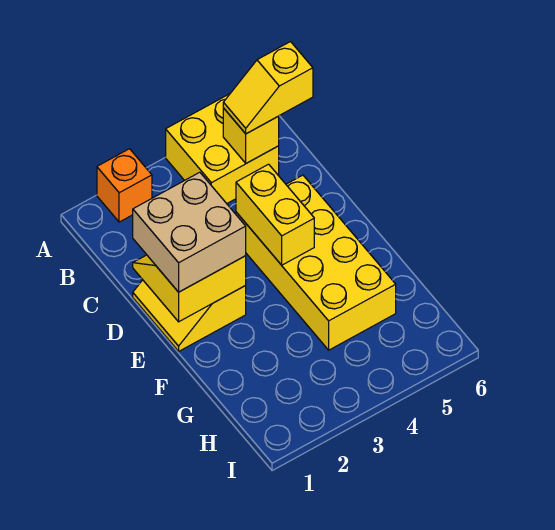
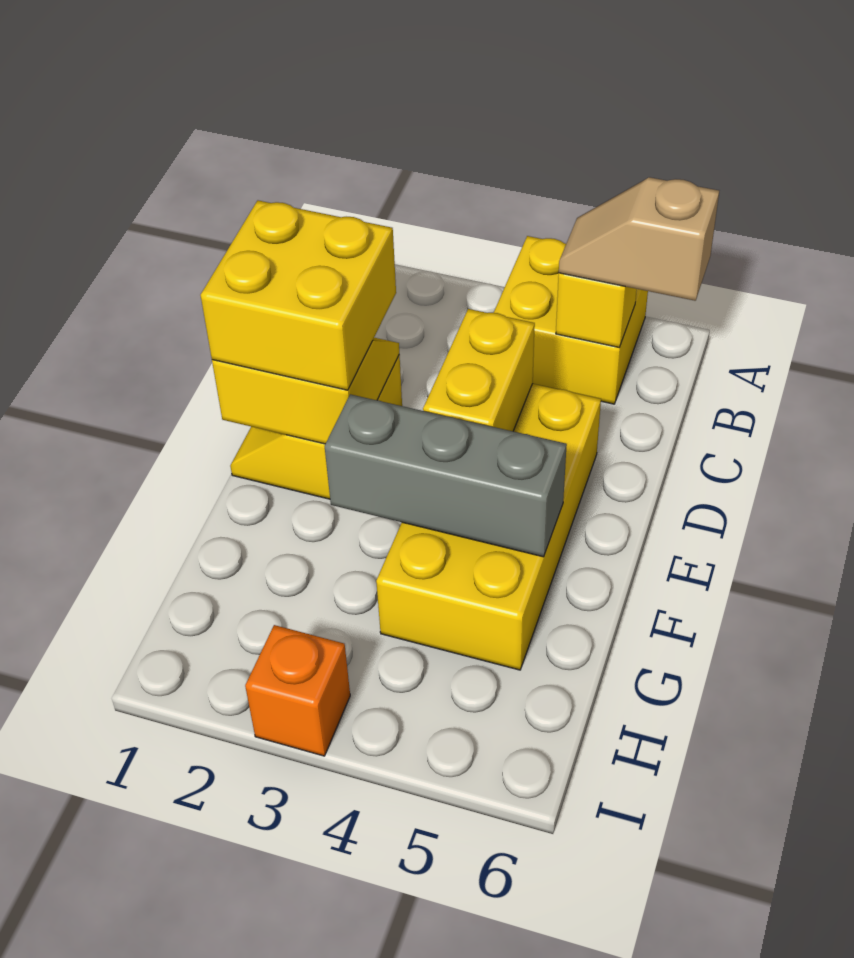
orange 1x1 brick [97,149,152,222] -> orange 1x1 brick moved to [245,625,350,756]
yellow 1x2 slope [223,42,313,134] -> tan 1x2 slope [559,177,719,301]
tan 2x2 brick [133,172,246,292] -> yellow 2x2 brick [201,200,396,390]
none -> grey 1x3 brick [325,394,567,557]

